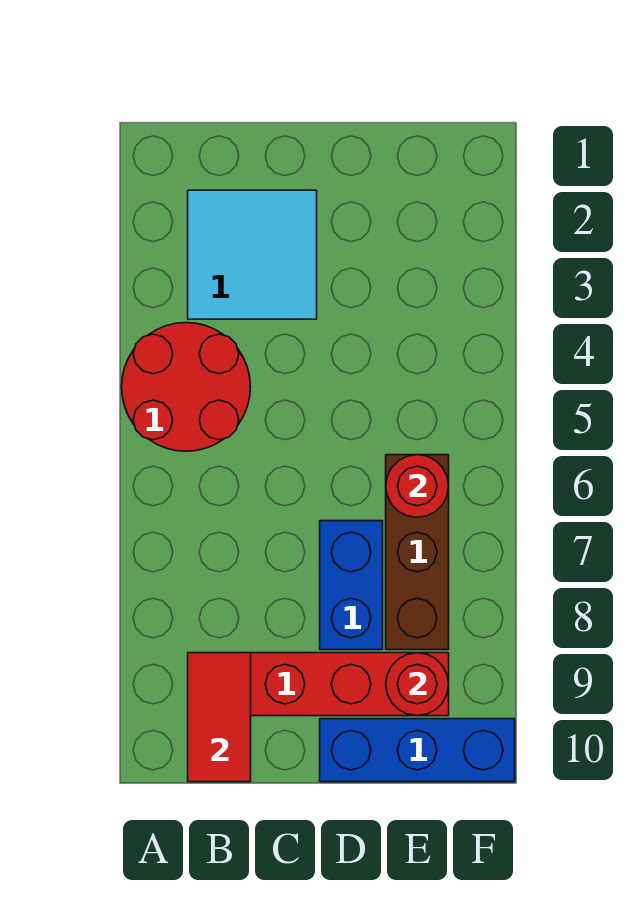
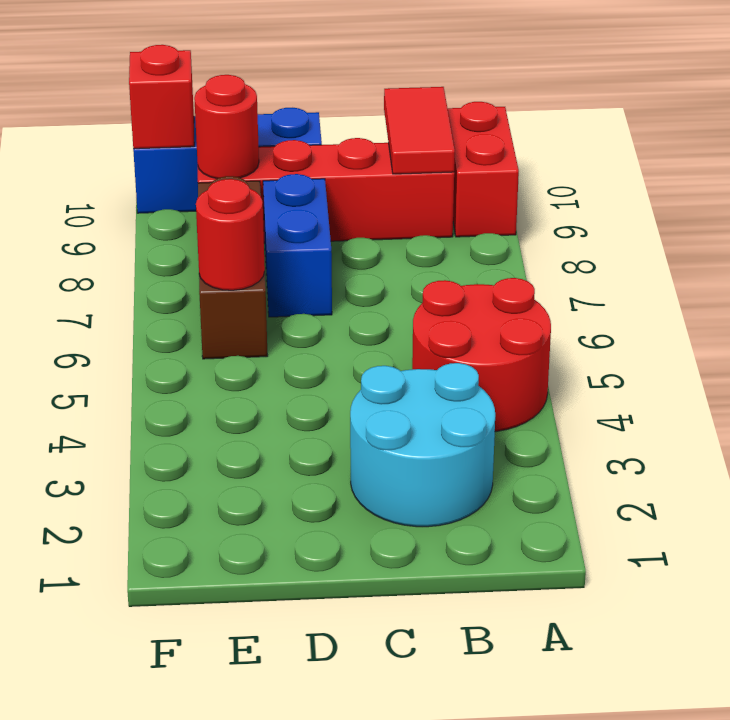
none -> red 1x2 brick [448,102,519,237]
cyan 2x2 tile [188,190,317,319] -> cyan 2x2 round brick [350,363,495,527]
none -> red 1x1 brick [129,45,194,149]

